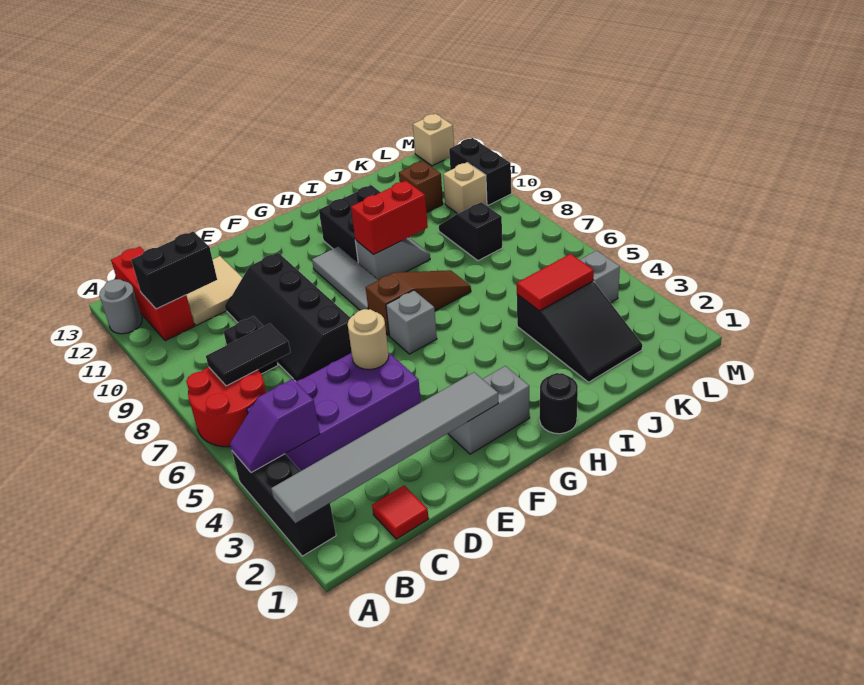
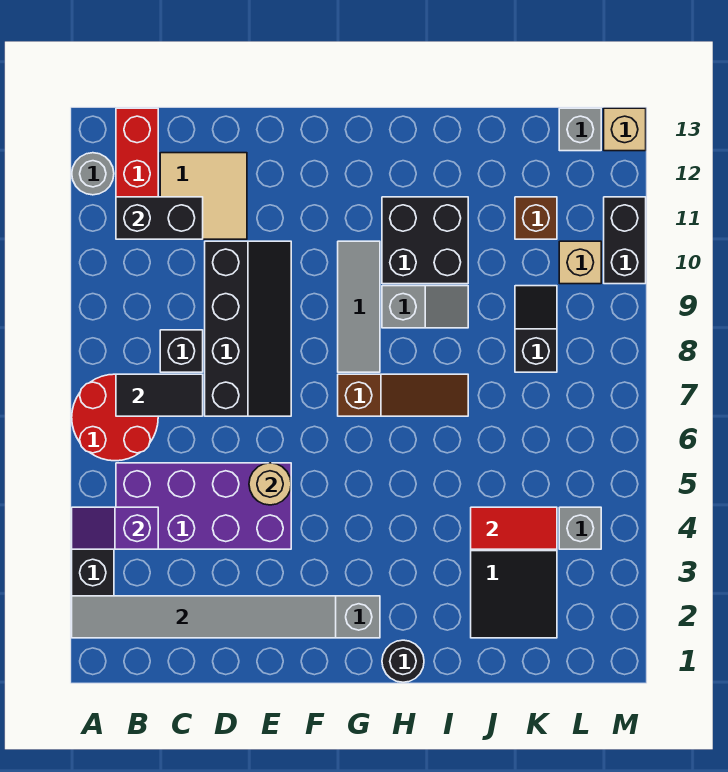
red 1x1 tile [372,485,429,539] -> none
black 2x4 slope [226,253,352,382] -> black 2x4 slope turned to [205,241,291,416]
grey 1x1 brick [386,290,437,354] -> grey 1x1 brick moved to [559,108,601,151]
red 1x2 brick [351,181,428,254] -> none

